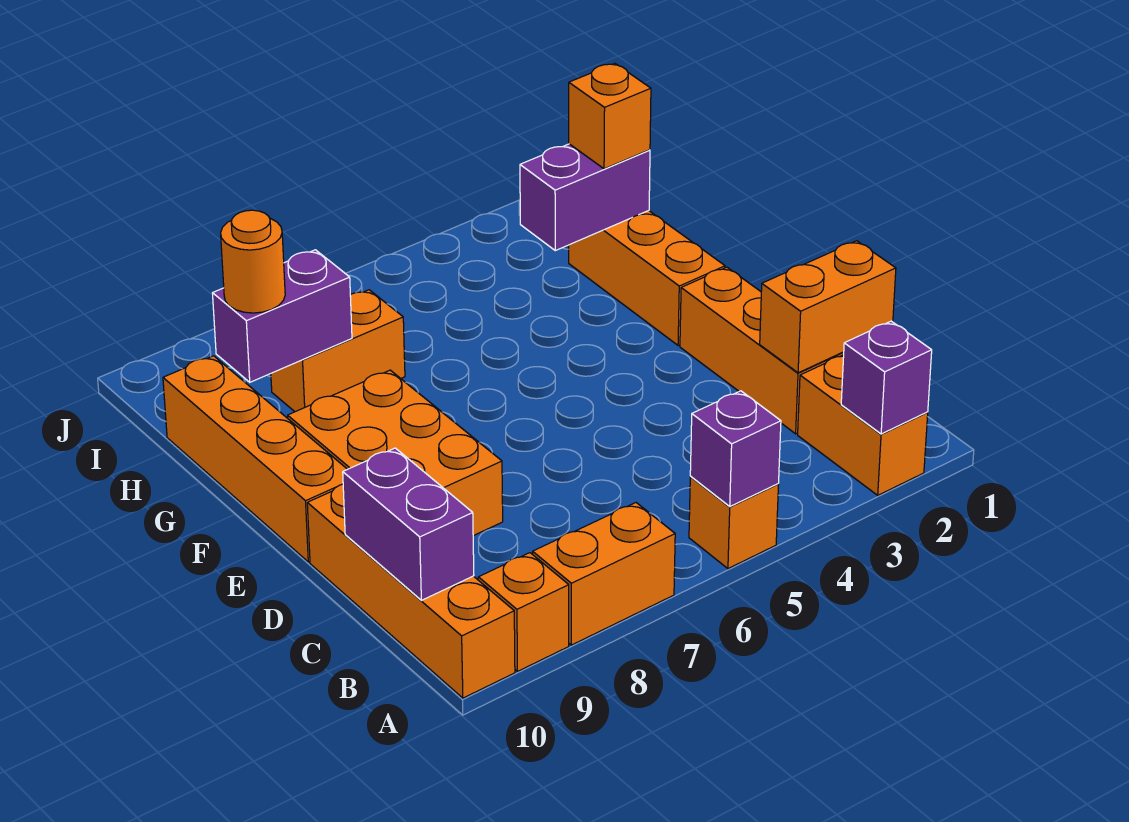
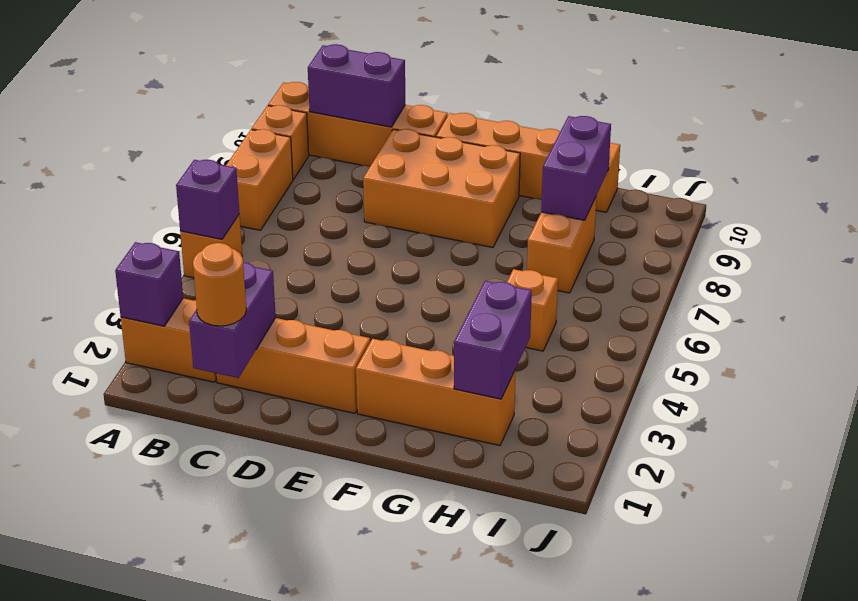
orange 1x2 brick [760,241,896,373] -> purple 1x2 brick [189,262,276,378]
orange 1x1 brick [569,64,651,169] -> orange 1x1 brick moved to [507,269,558,351]
orange 1x1 round brick [221,210,285,313] -> orange 1x1 round brick moved to [193,243,246,326]

